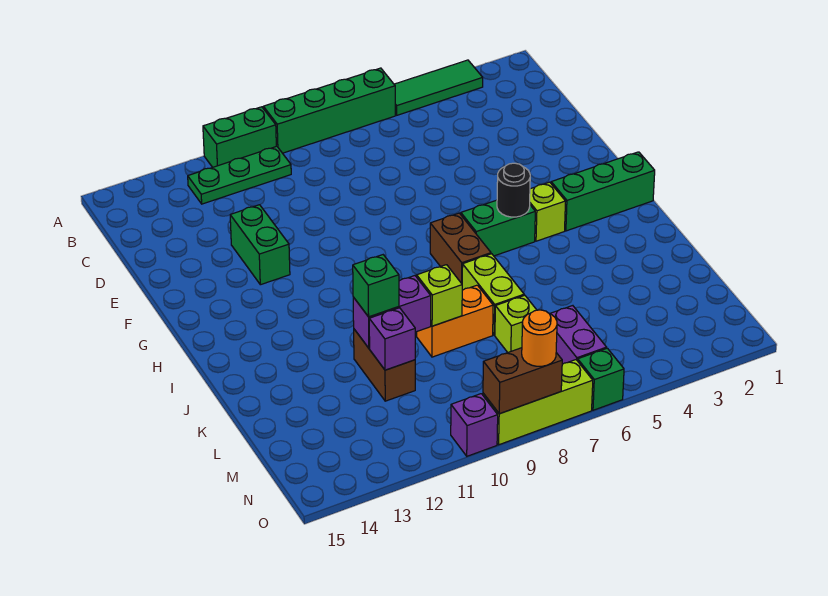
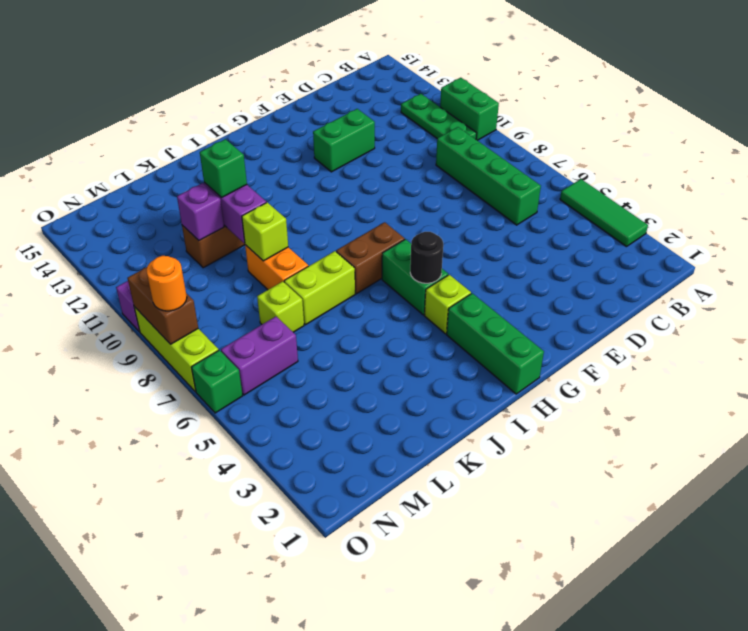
green 1x4 brick [263,68,395,153] -> green 1x4 brick moved to [436,127,541,225]

